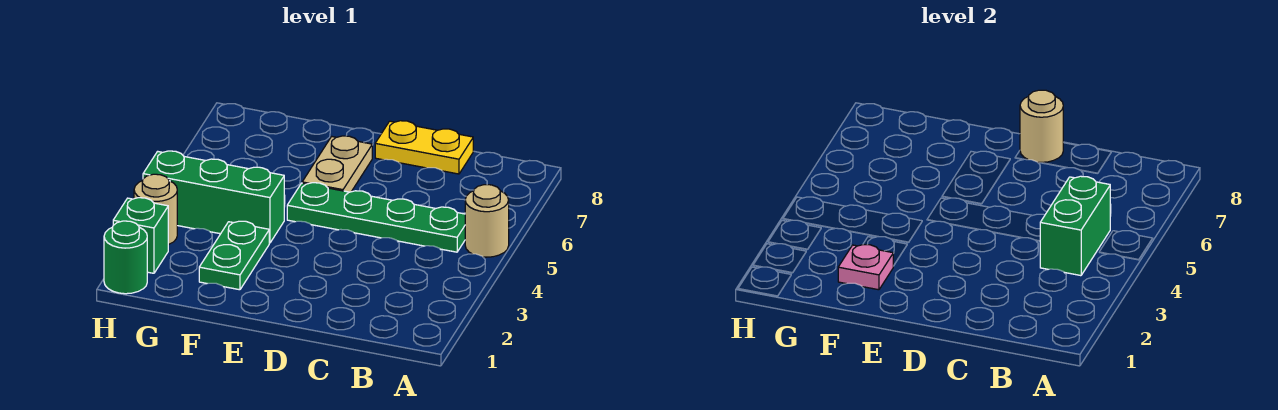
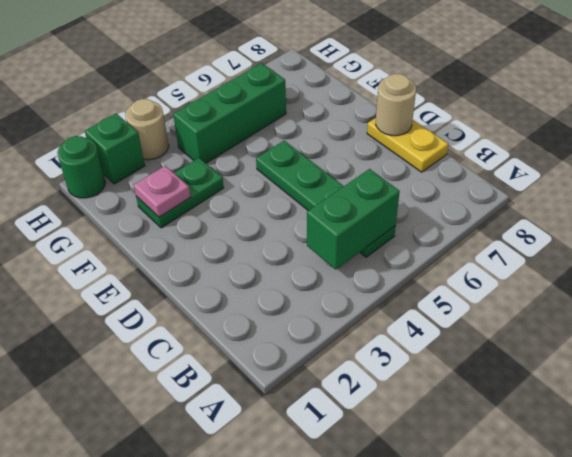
tan 1x1 round brick [465,185,509,257] -> none
tan 1x2 plate [302,136,372,192] -> none
green 1x3 brick [143,151,284,243] -> green 1x3 brick turned to [173,63,286,163]

